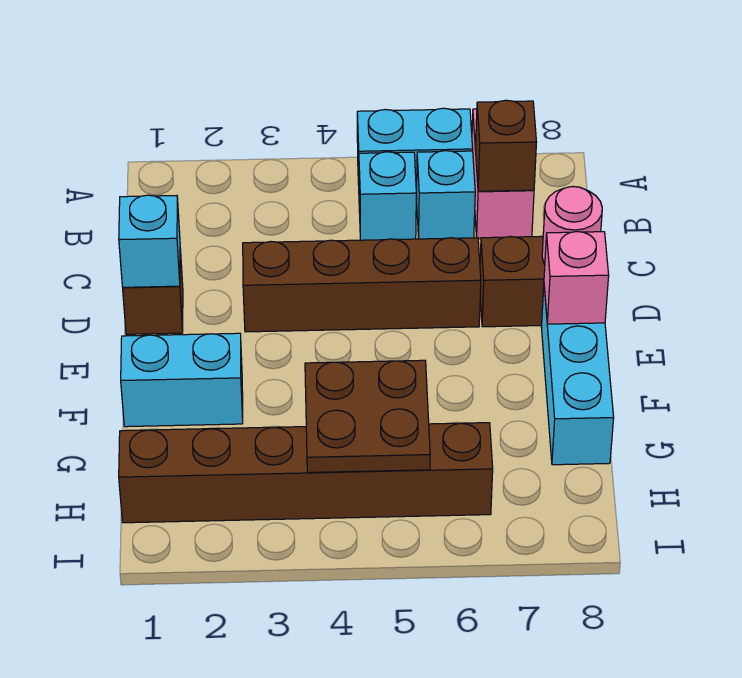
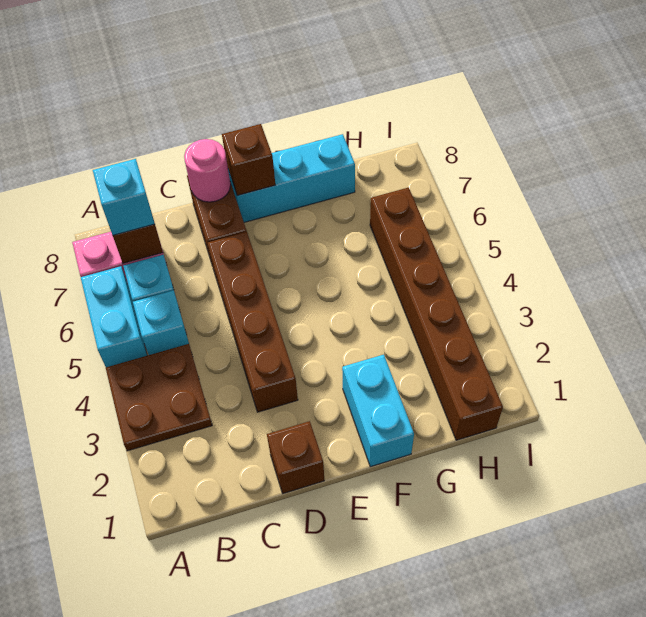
cyan 1x1 brick [119,195,180,287] -> cyan 1x1 brick moved to [93,159,155,235]
pink 1x1 brick [544,232,609,324] -> brown 1x1 brick [222,124,275,196]
brown 2x2 plate [305,360,430,473] -> brown 2x2 plate moved to [106,344,212,451]

